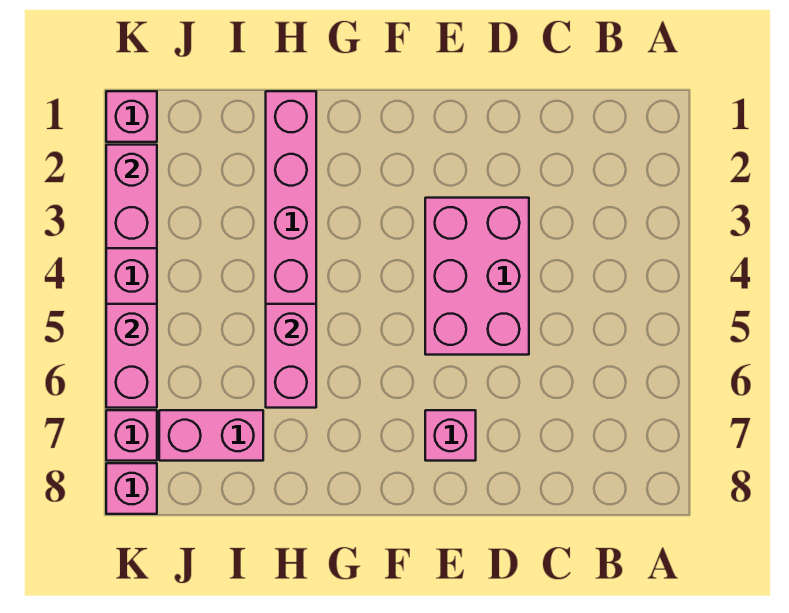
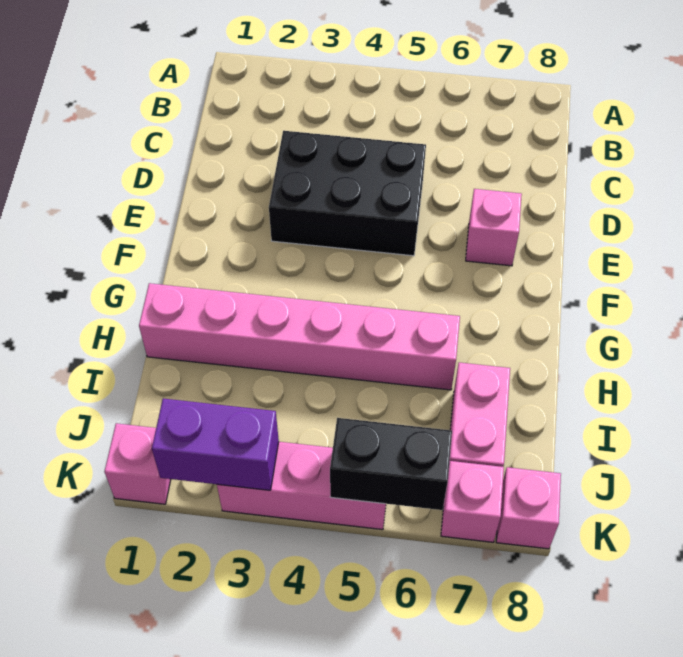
pink 2x3 brick [425,198,529,355] -> black 2x3 brick [269,131,426,256]
pink 1x2 brick [266,304,316,408] -> none
pink 1x2 brick [106,145,157,248] -> purple 1x2 brick [152,399,279,490]
pink 1x2 brick [106,304,157,408] -> black 1x2 brick [330,418,452,510]

